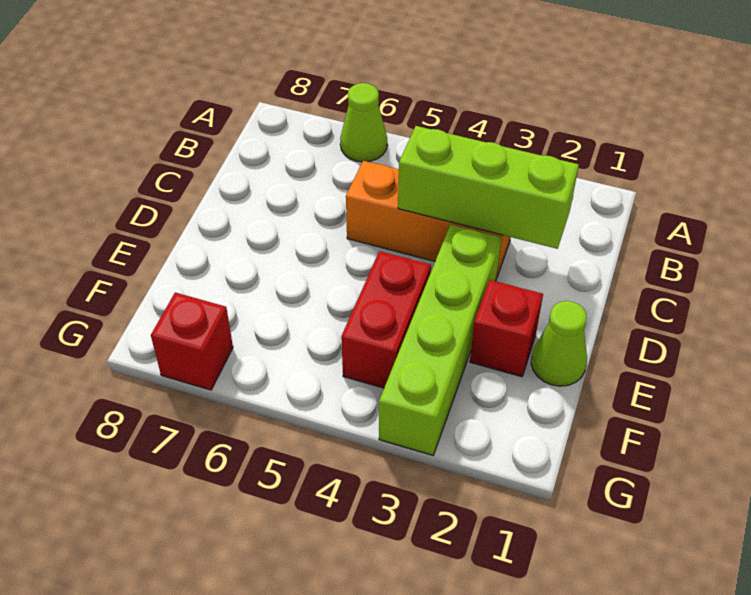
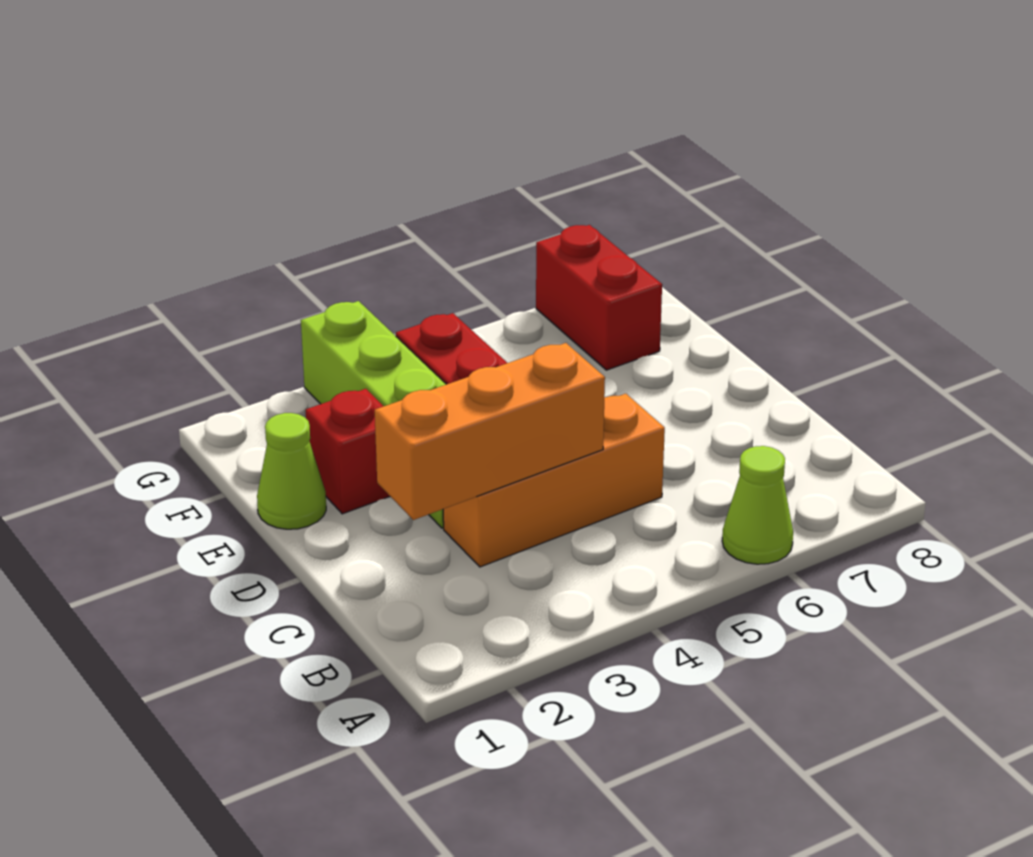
lime 1x3 brick [398,126,579,249] -> orange 1x3 brick [375,343,605,520]
red 1x1 brick [151,293,233,390] -> red 1x2 brick [536,225,662,370]

